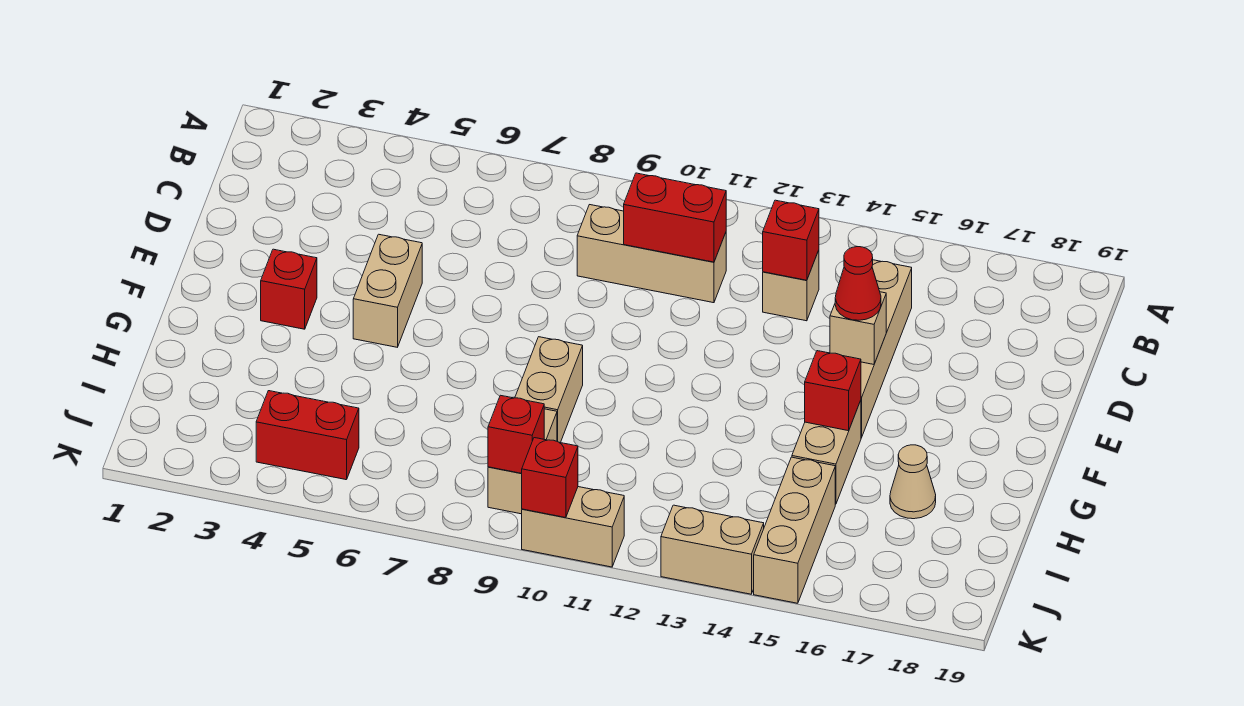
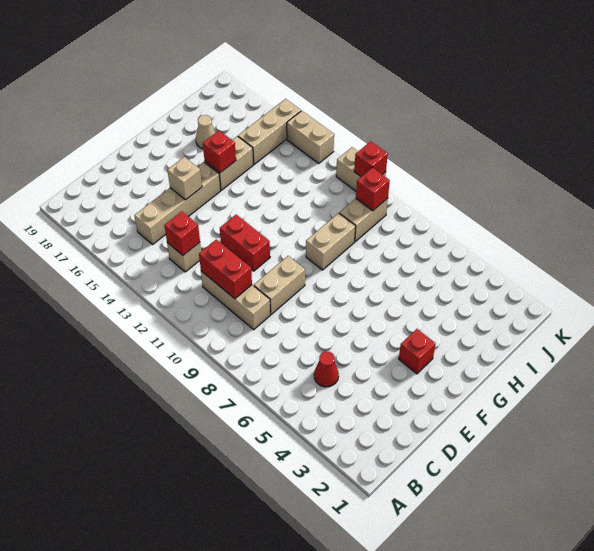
tan 1x2 brick [353,234,422,347] -> tan 1x2 brick moved to [254,256,305,314]
red 1x1 cone [835,247,881,320] -> red 1x1 cone moved to [314,352,339,387]
red 1x2 brick [256,391,359,480] -> red 1x2 brick moved to [220,215,270,271]

